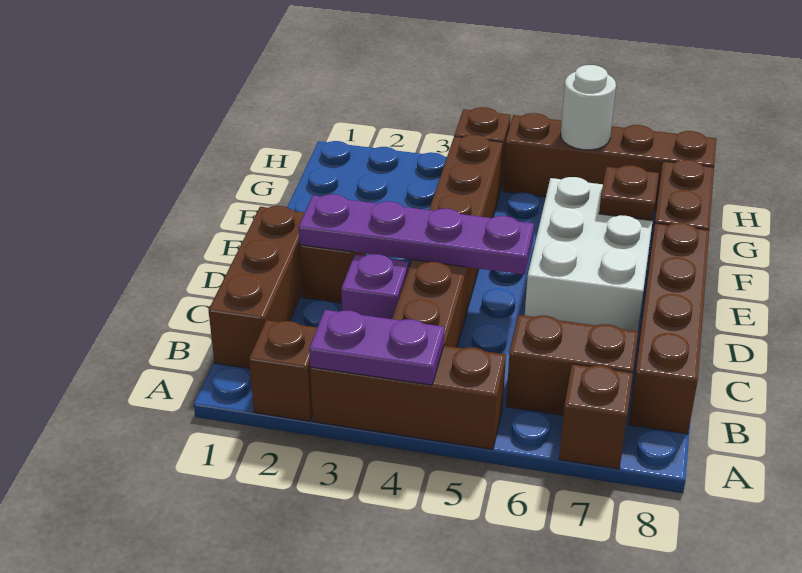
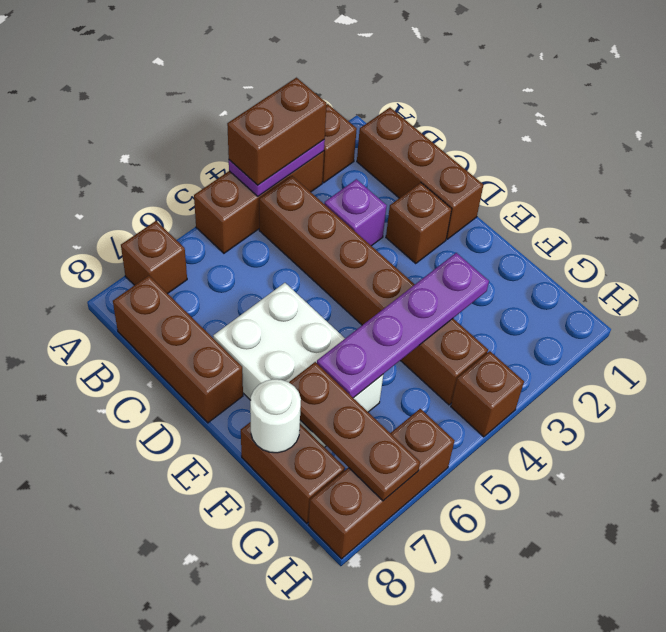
brown 1x2 brick [506,315,638,415] -> brown 1x2 brick moved to [227,78,327,185]
brown 1x4 brick [628,223,709,434] -> brown 1x3 brick [113,276,243,423]
purple 1x4 plate [298,194,534,275] -> purple 1x4 plate moved to [317,253,489,398]
brown 1x1 plate [599,165,659,221] -> brown 1x3 plate [289,362,420,501]
brown 1x4 brick [503,113,716,211] -> brown 1x3 brick [308,409,454,559]
white 1x1 round brick [561,65,616,150] -> white 1x1 round brick moved to [250,379,301,453]

